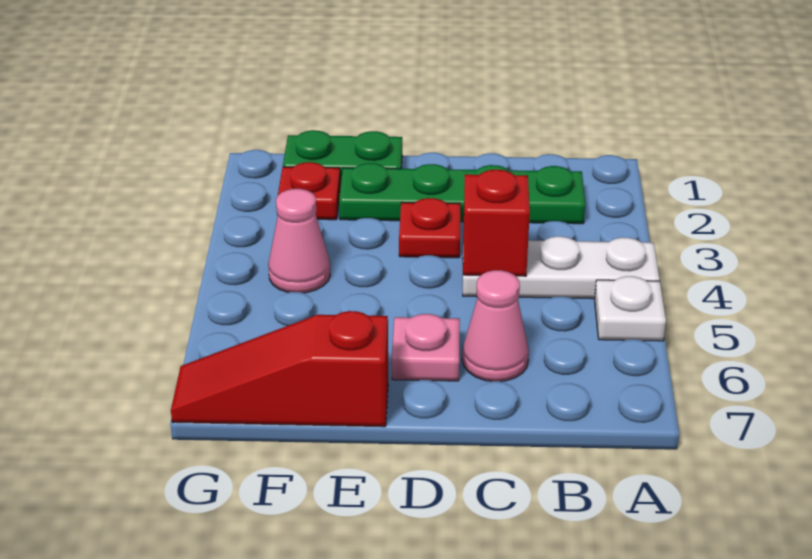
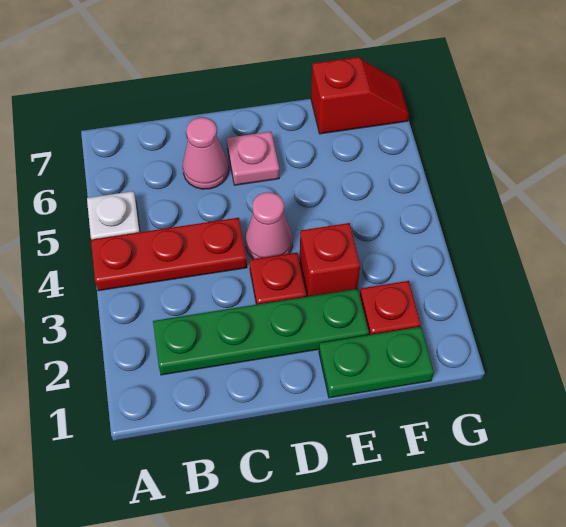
white 1x3 plate [463,236,660,299] -> red 1x3 plate [91,218,247,291]
red 1x1 brick [463,170,530,276] -> red 1x1 brick moved to [300,223,360,297]
red 1x3 slope [171,311,388,427] -> red 1x2 slope [311,57,409,134]
pink 1x1 cone [268,189,330,293] -> pink 1x1 cone moved to [245,192,293,259]

